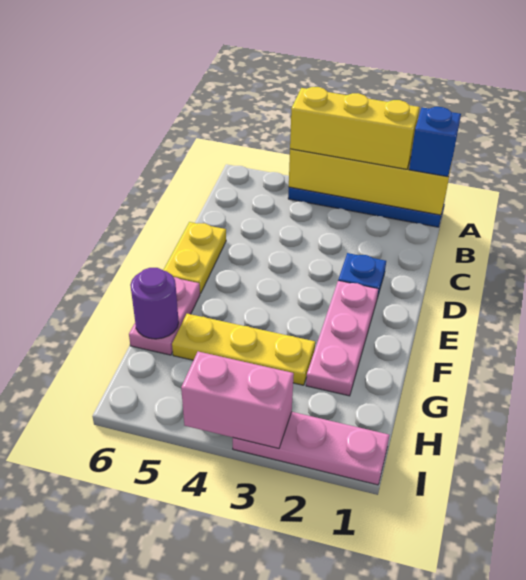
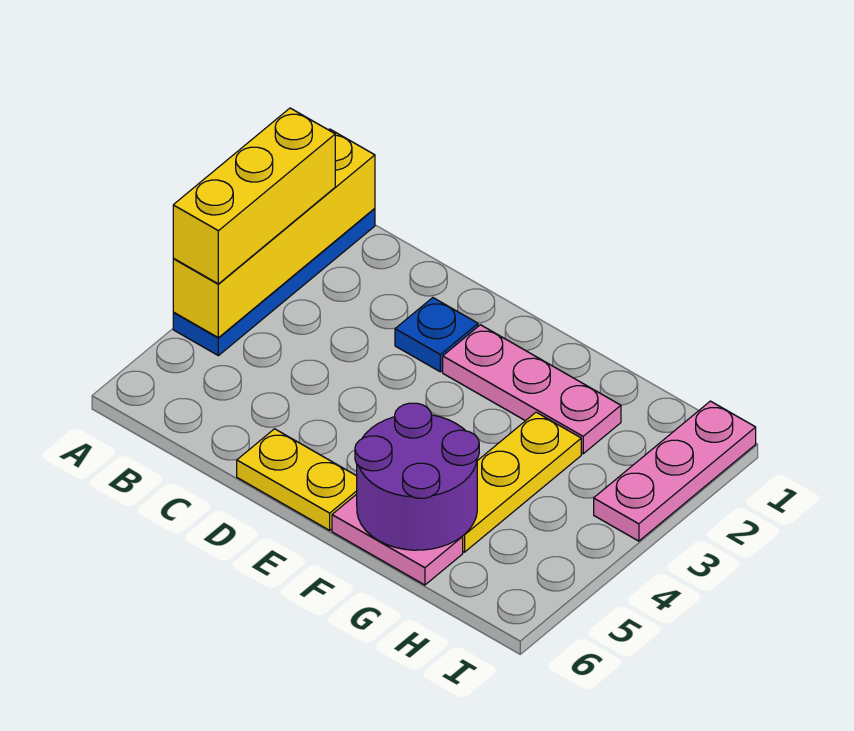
blue 1x1 brick [409,107,461,177] -> none
purple 1x1 round brick [130,268,179,339] -> purple 2x2 round brick [355,403,479,550]
pink 1x2 brick [181,352,294,448] -> none

